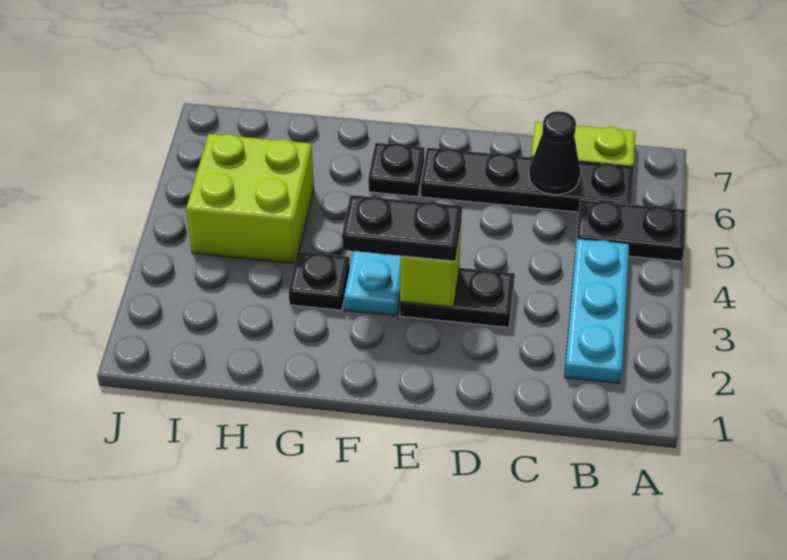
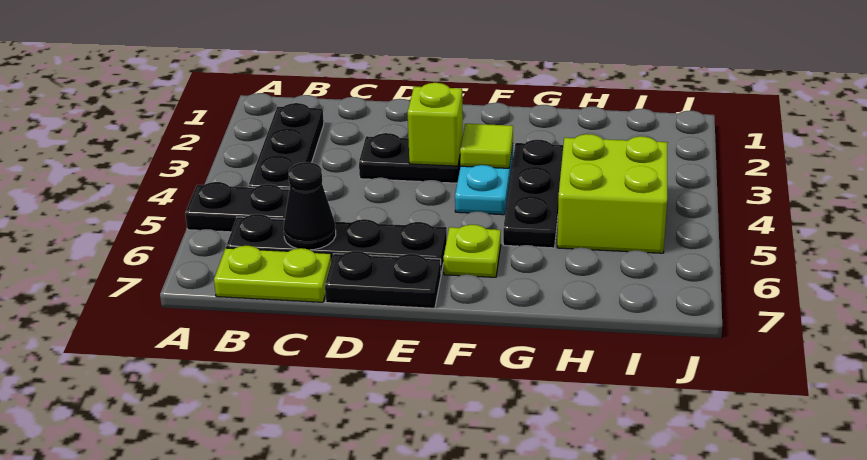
cyan 1x3 plate [564,239,629,383] -> black 1x3 plate [248,103,324,189]
black 1x2 plate [342,195,462,261] -> black 1x2 plate moved to [325,251,441,308]
none -> lime 1x1 tile [460,124,513,168]
black 1x1 plate [368,143,425,197] -> lime 1x1 plate [444,225,501,277]
black 1x1 plate [289,252,350,310] -> black 1x3 plate [503,140,563,248]

